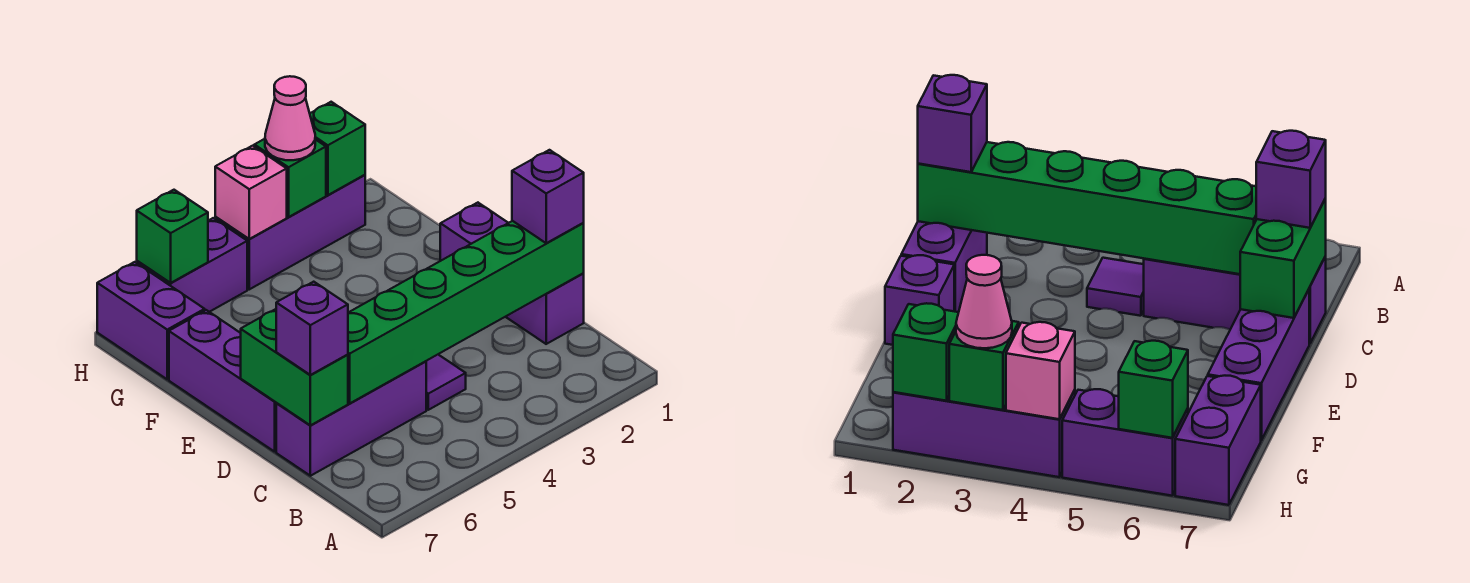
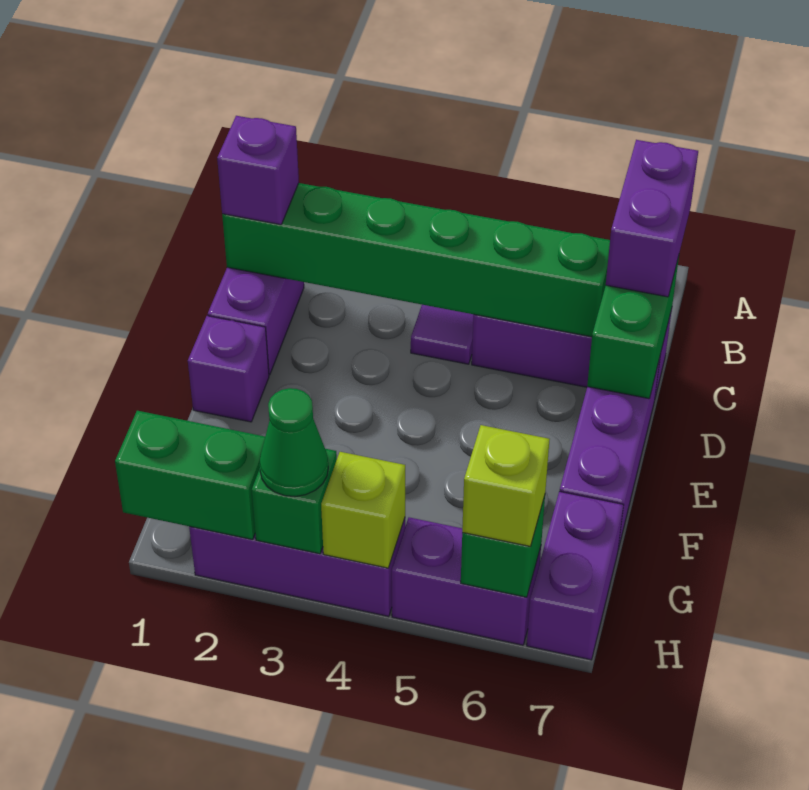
purple 1x1 brick [276,282,348,375] -> purple 1x2 brick [606,140,698,297]
green 1x1 brick [310,102,365,195] -> green 1x2 brick [115,411,265,540]
pink 1x1 cone [265,76,315,160] -> green 1x1 cone [259,388,328,497]
pink 1x1 brick [215,146,287,239] -> lime 1x1 brick [321,452,405,568]
none -> lime 1x1 brick [462,425,550,547]

